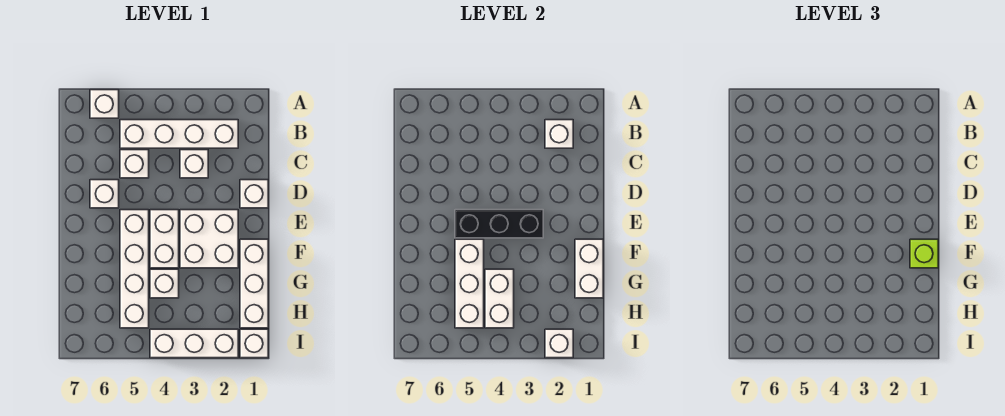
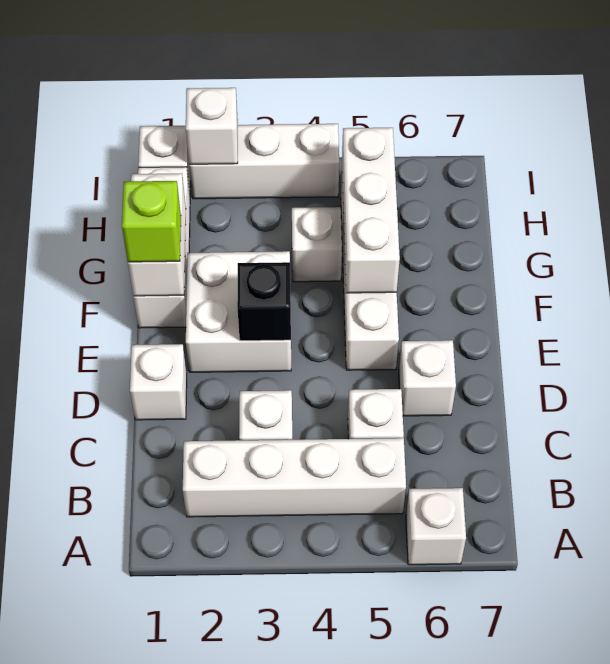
white 1x1 brick [545,120,573,148] -> none
black 1x3 brick [455,210,543,238] -> black 1x1 brick [237,262,291,341]
white 1x2 brick [150,210,179,268] -> none
white 1x2 brick [485,269,514,328] -> none

